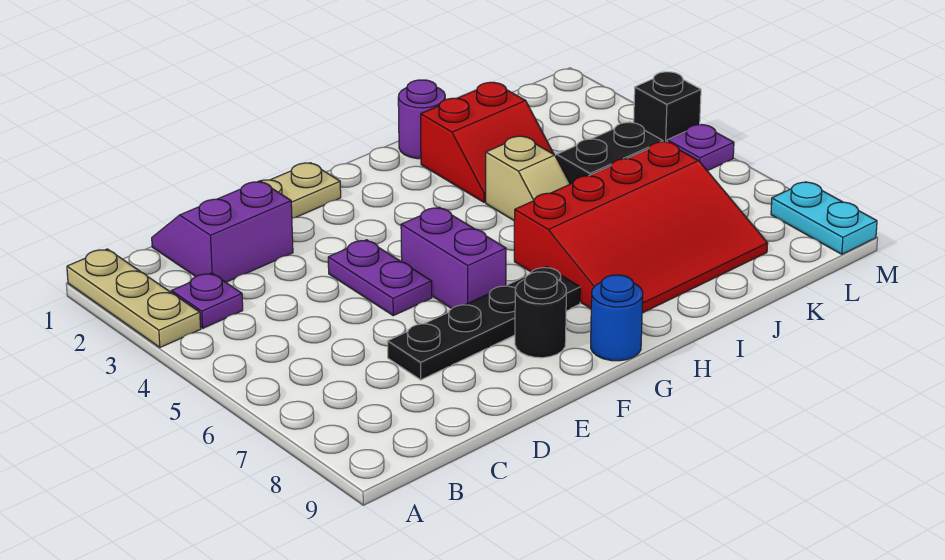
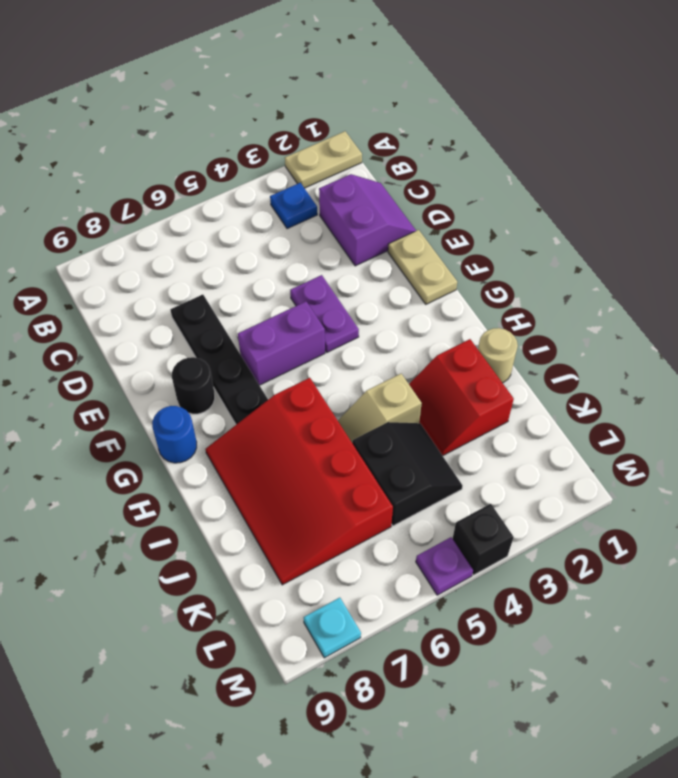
tan 1x3 plate [67,249,201,347] -> tan 1x2 plate [285,131,362,188]
purple 1x1 plate [172,273,243,328] -> blue 1x1 plate [270,183,317,229]
purple 1x2 plate [328,240,432,316] -> purple 1x2 plate turned to [290,275,359,352]
purple 1x1 round brick [398,80,445,159] -> tan 1x1 round brick [478,328,518,383]
cyan 1x2 plate [771,182,877,254] -> cyan 1x1 plate [304,598,361,658]

